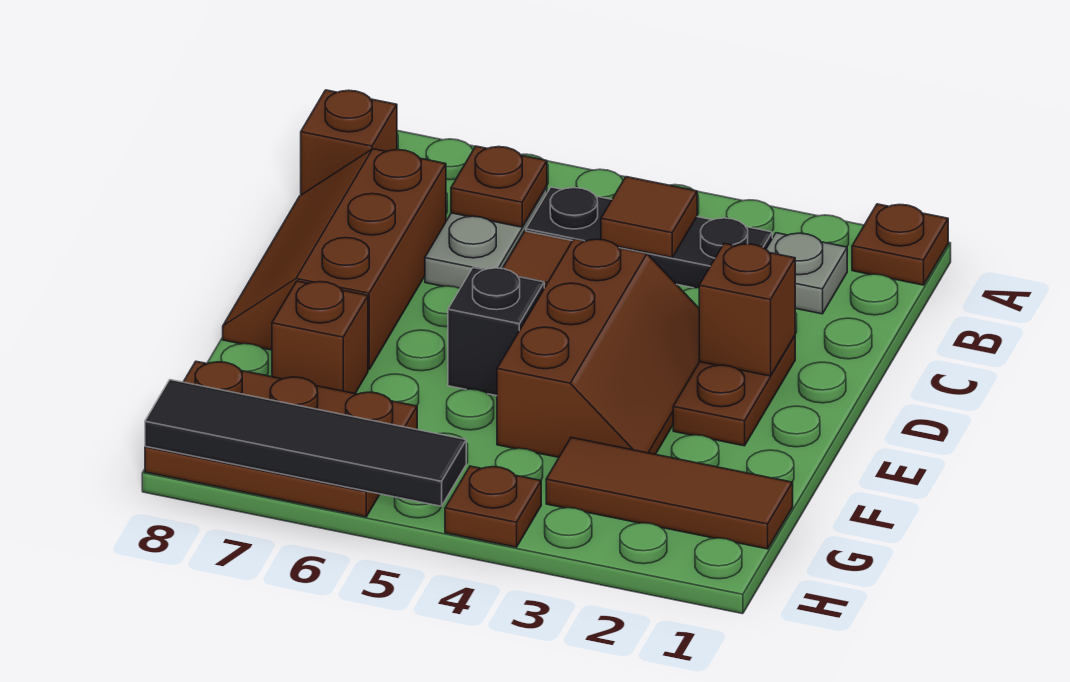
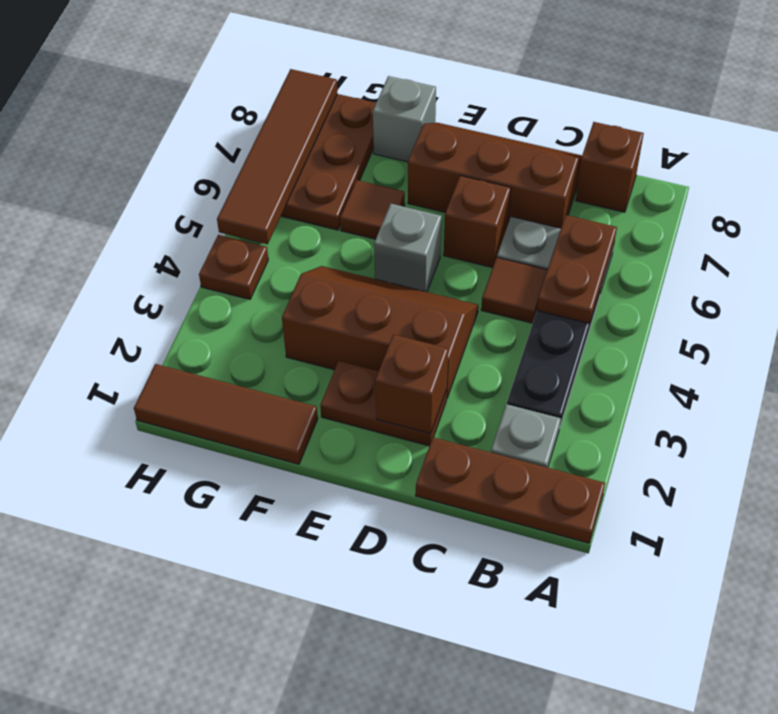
brown 1x1 plate [852,204,948,285] -> brown 1x3 plate [416,437,605,543]
brown 1x1 tile [601,177,697,258] -> brown 1x1 tile moved to [340,180,405,239]
brown 1x1 plate [451,146,547,227] -> brown 1x2 plate [537,215,617,324]
brown 2x3 slope [497,239,699,457] -> brown 2x3 slope turned to [282,266,478,399]
black 1x1 brick [448,268,544,396] -> grey 1x1 brick [374,204,442,292]
brown 1x1 brick [272,281,368,393] -> brown 1x1 brick moved to [444,176,511,268]
none -> grey 1x1 brick [373,76,436,162]
brown 1x3 tile [546,437,793,549] -> brown 1x3 tile turned to [134,364,318,464]
black 1x4 tile [145,380,466,506] -> brown 1x4 tile [217,69,337,244]

